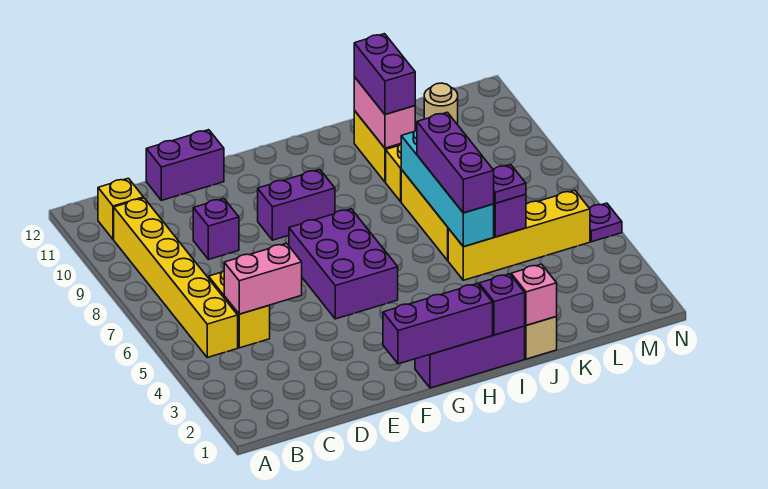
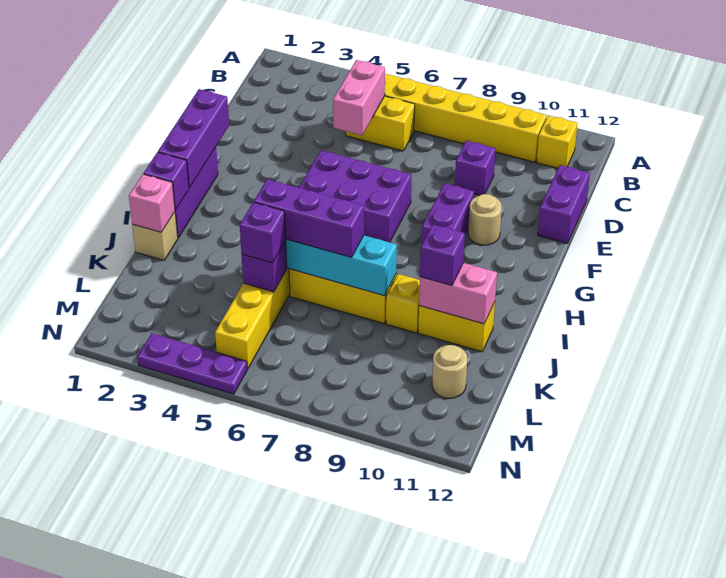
none -> tan 1x1 round brick [468,194,502,245]
purple 1x2 brick [354,34,415,114] -> purple 1x1 brick [420,224,465,286]
purple 1x1 plate [494,165,526,203] -> purple 1x1 brick [240,202,286,263]
purple 1x1 plate [590,203,622,242] -> purple 1x3 plate [138,333,247,394]

